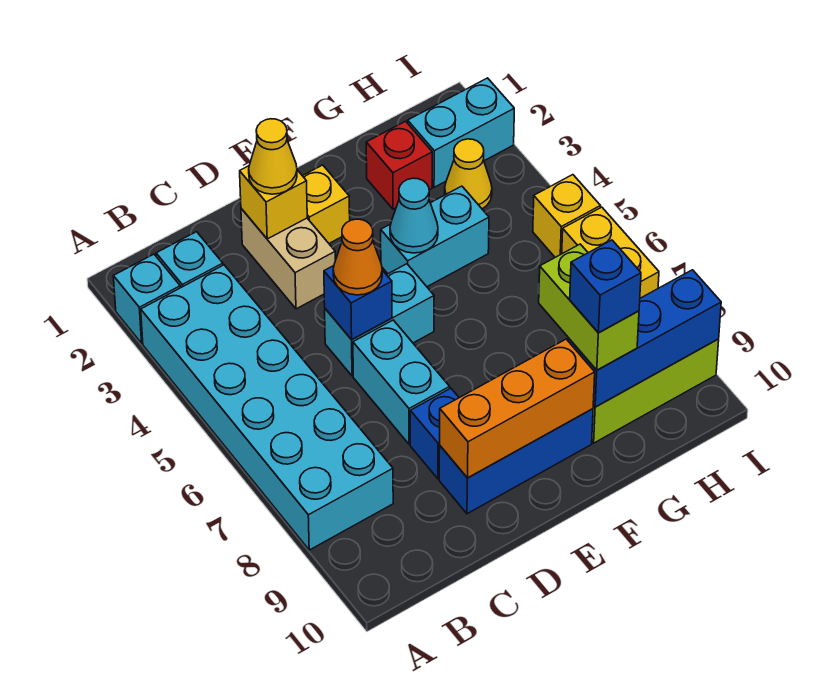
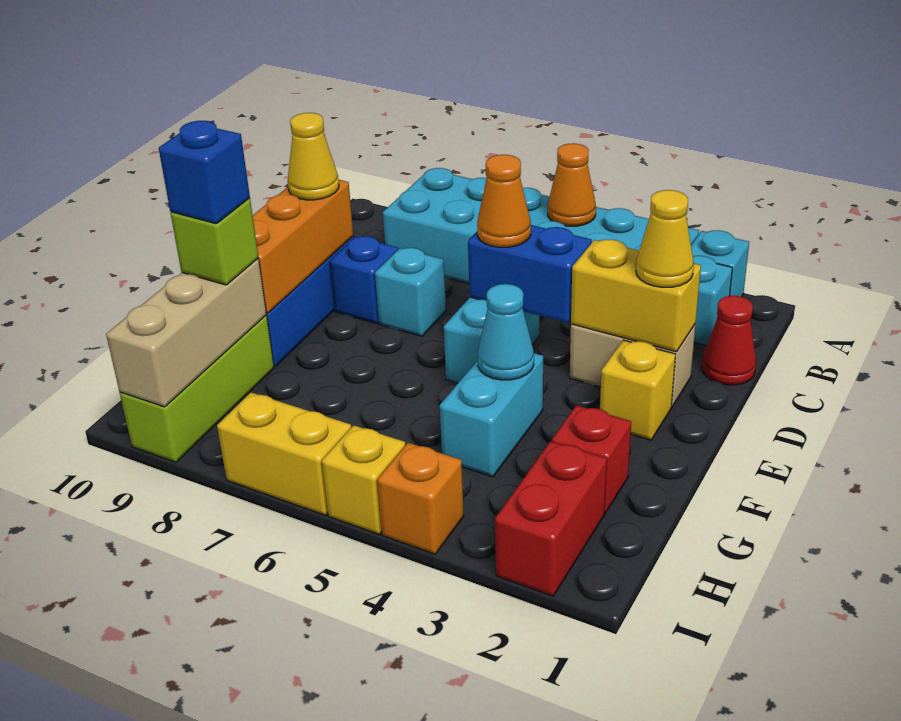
none -> orange 1x1 cone [548,143,596,226]
none -> red 1x1 cone [702,296,756,385]
yellow 1x1 brick [240,166,307,239] -> yellow 1x2 brick [571,240,701,352]
blue 1x1 brick [324,266,392,340] -> blue 1x2 brick [468,225,592,323]
cyan 1x2 brick [353,320,450,444] -> cyan 1x1 brick [375,248,446,336]
lime 1x2 brick [539,244,639,370] -> lime 1x1 brick [170,198,258,285]
blue 1x3 brick [568,270,721,407] -> tan 1x3 brick [106,259,267,407]
cyan 1x2 brick [408,78,514,187] -> red 1x2 brick [495,441,607,596]
yellow 1x1 cone [445,139,492,209] -> yellow 1x1 cone moved to [288,113,339,200]
none -> orange 1x1 brick [377,443,464,554]

